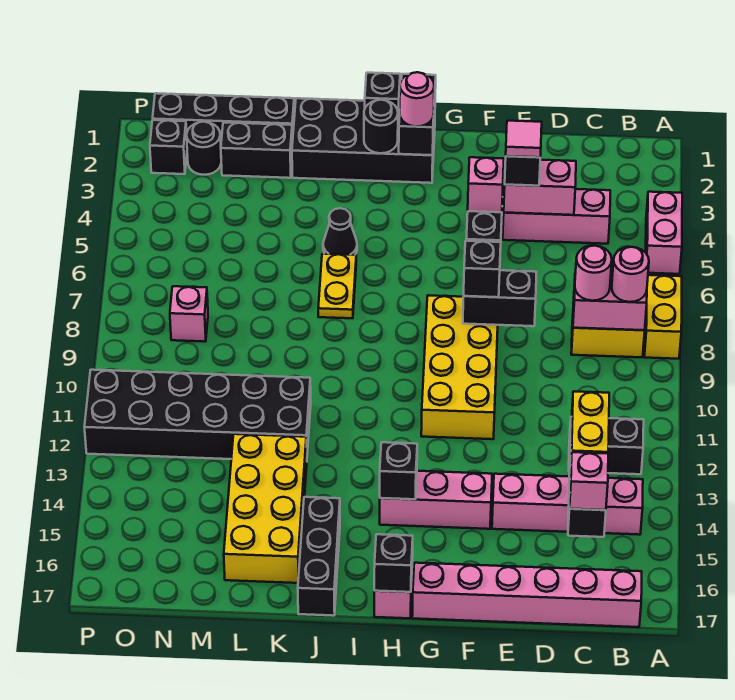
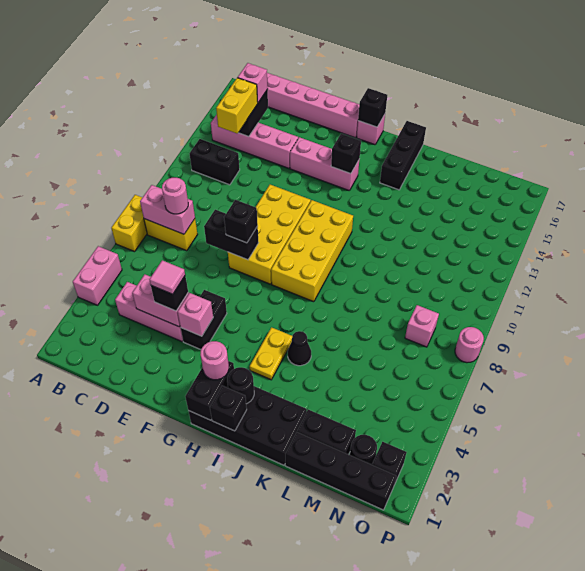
pink 1x1 round brick [612,247,649,302] -> pink 1x1 round brick moved to [455,327,484,363]
yellow 1x2 plate [318,254,356,318] -> yellow 1x2 plate moved to [250,327,292,380]
black 2x6 brick [84,370,311,459] -> none
yellow 2x4 brick [224,434,307,583] -> yellow 2x4 brick moved to [271,200,353,302]

